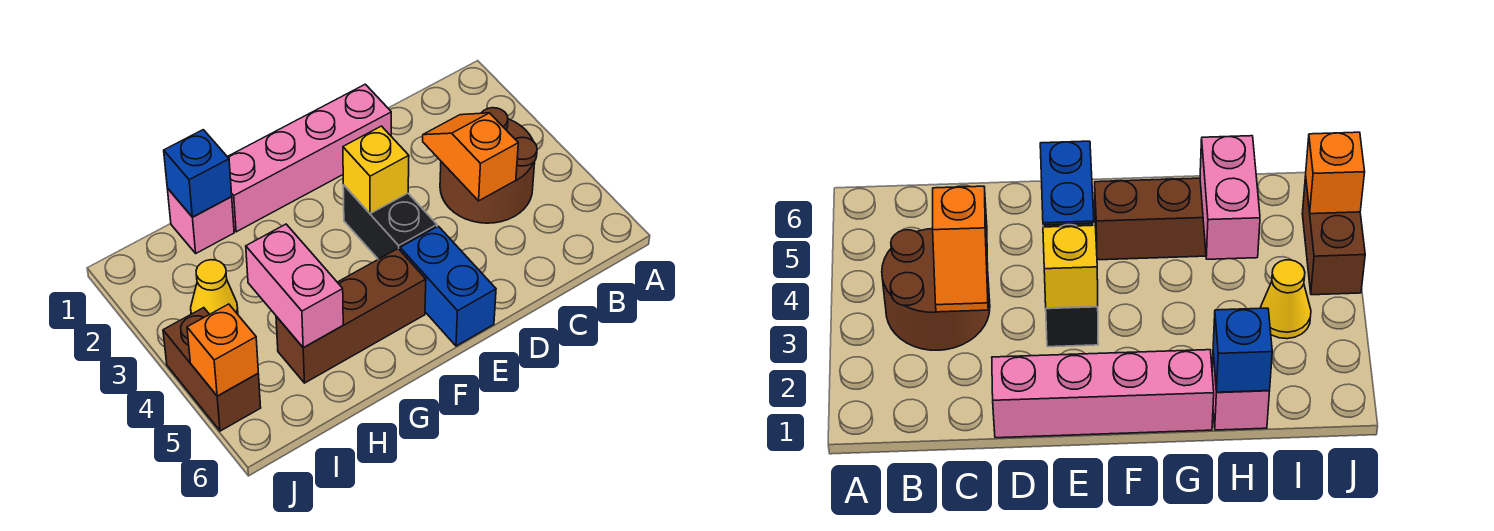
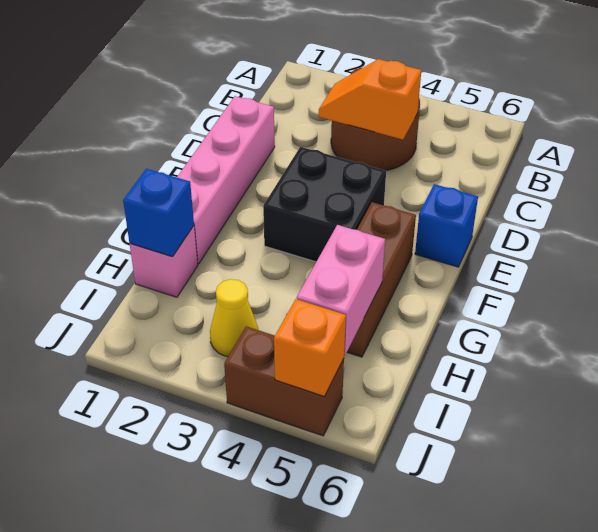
black 1x2 brick [343,185,437,259] -> black 2x2 brick [263,147,386,262]
yellow 1x1 brick [343,126,409,214] -> none
blue 1x2 brick [400,226,496,346] -> blue 1x1 brick [415,184,478,267]
pink 1x2 brick [246,224,343,348] -> pink 1x2 brick turned to [297,225,385,356]

